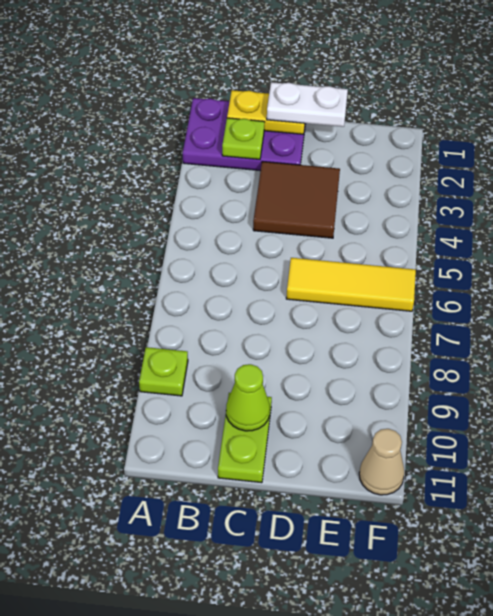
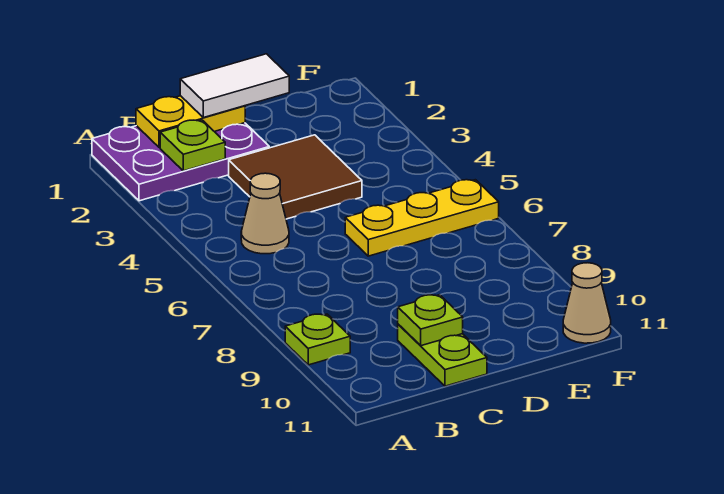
none -> tan 1x1 cone [241,173,289,254]
white 1x2 plate [267,82,348,127] -> white 1x2 tile [180,54,289,118]
lime 1x1 cone [226,364,270,431] -> lime 1x1 plate [398,295,463,346]
yellow 1x3 tile [286,258,416,311] -> yellow 1x3 plate [345,180,499,256]

